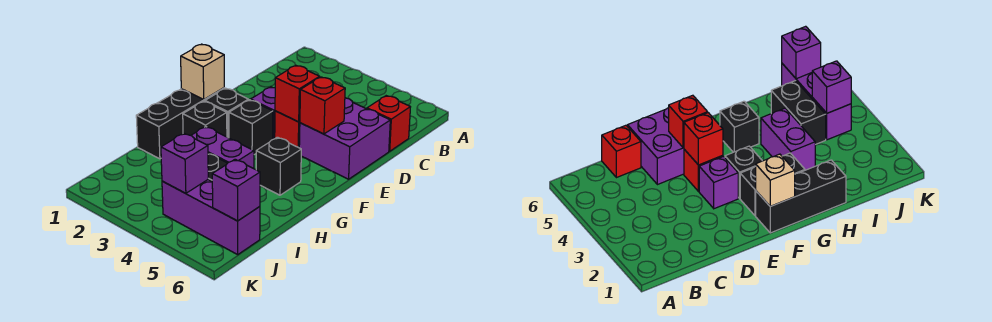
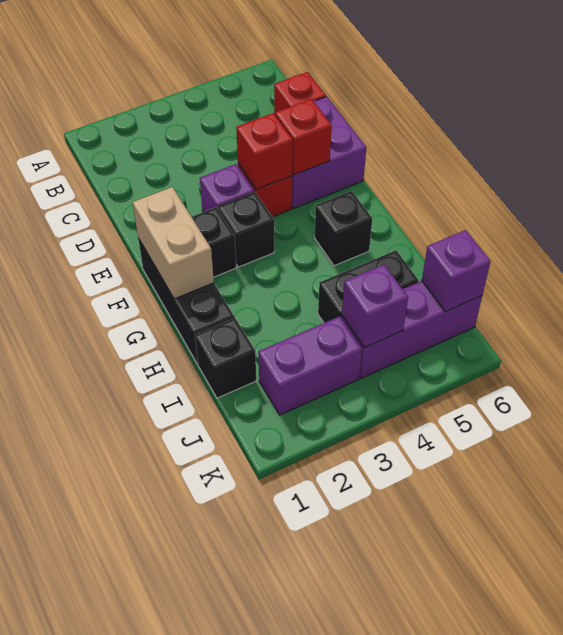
tan 1x1 brick [181,44,224,99] -> tan 1x2 brick [133,187,214,299]
black 1x1 brick [183,101,227,137] -> black 1x1 brick moved to [195,318,256,398]
purple 1x2 brick [191,127,254,169] -> purple 1x2 brick moved to [258,316,362,415]

